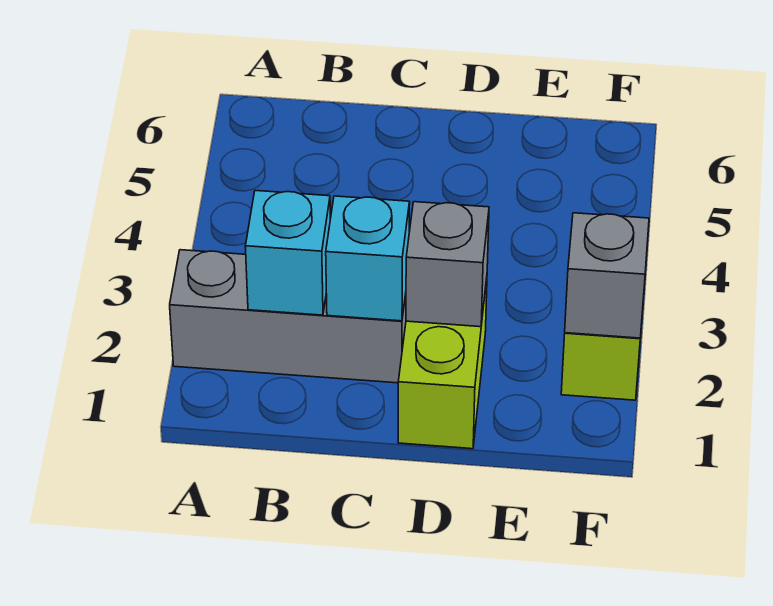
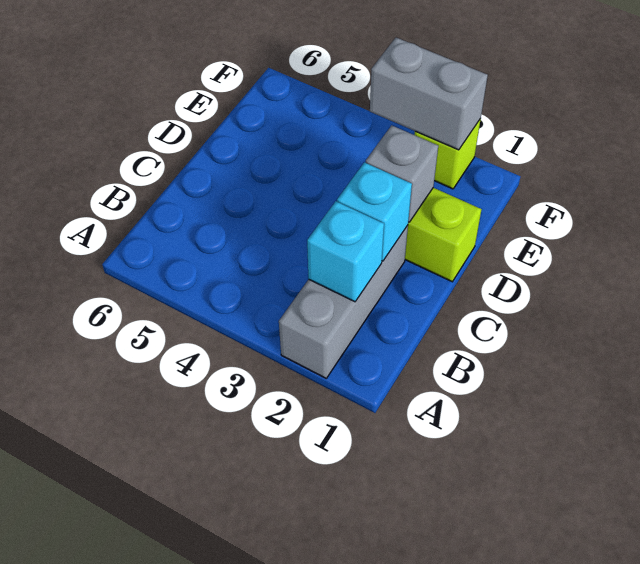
grey 1x1 brick [565,213,649,338] -> grey 1x2 brick [370,38,488,150]

